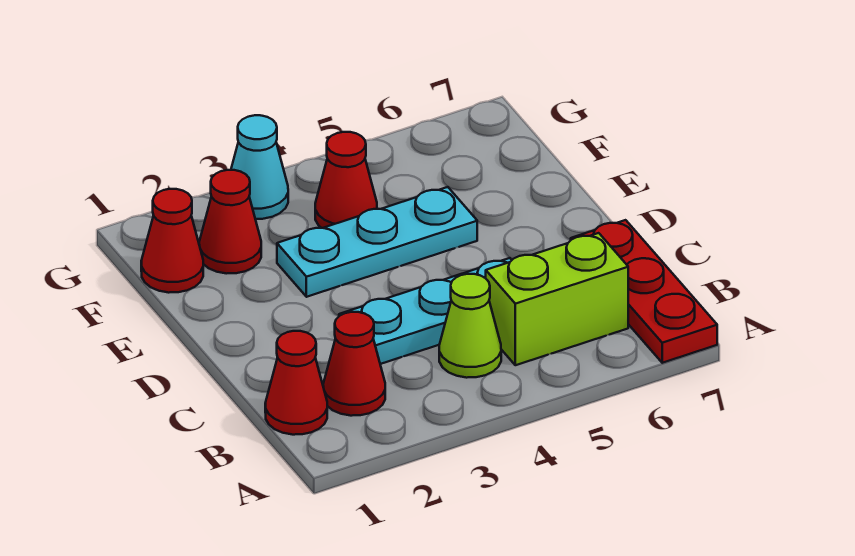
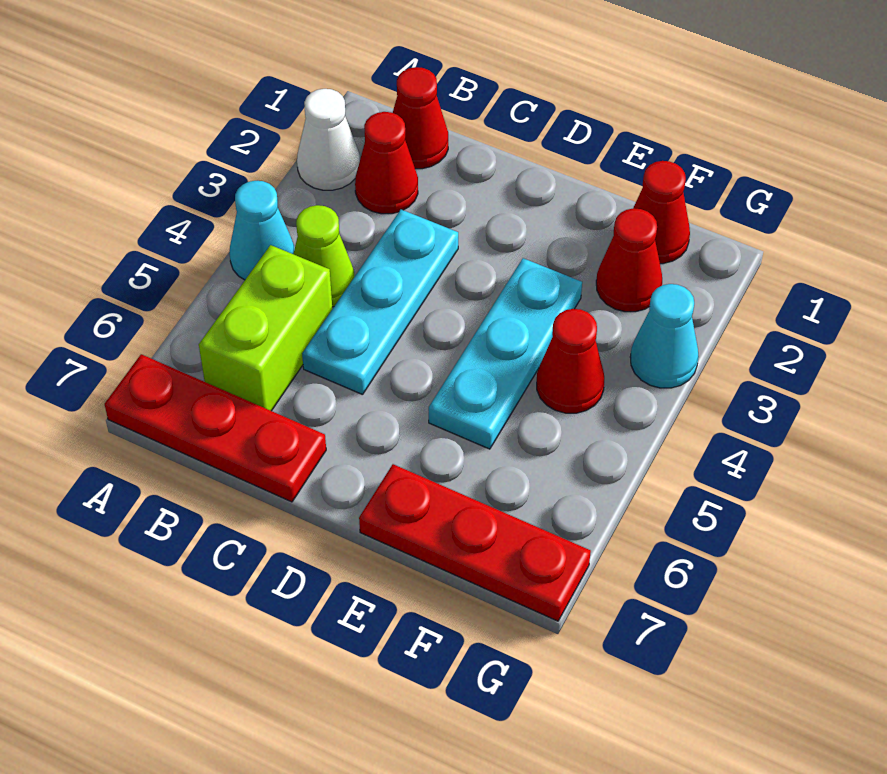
none -> white 1x1 cone [297,89,360,190]
none -> cyan 1x1 cone [229,181,294,280]
none -> red 1x3 plate [359,464,591,621]

